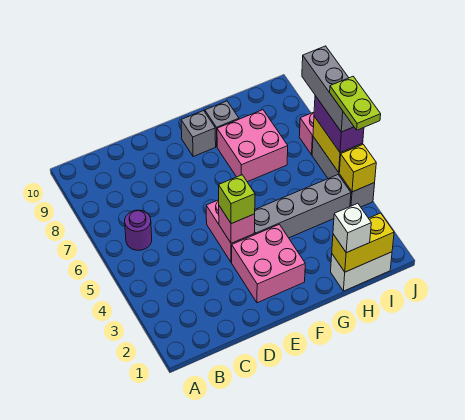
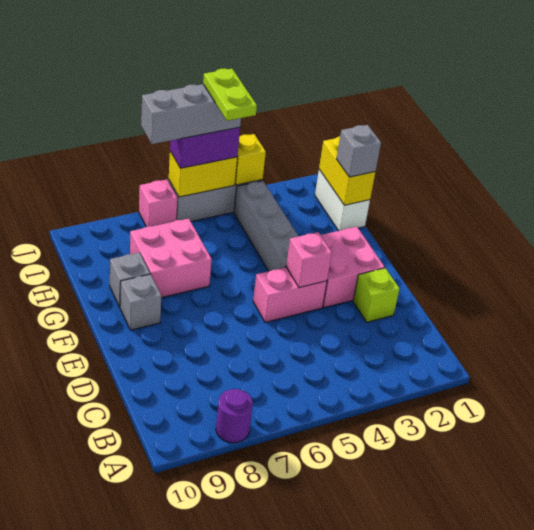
purple 1x1 round brick [125,210,152,250] -> purple 1x1 round brick moved to [216,389,253,443]
lime 1x1 brick [219,175,255,224] -> lime 1x1 brick moved to [353,268,399,322]
white 1x1 brick [333,203,371,253] -> grey 1x1 brick [337,125,381,177]
lime 1x2 plate [330,77,381,130] -> lime 1x2 plate turned to [203,69,257,121]

